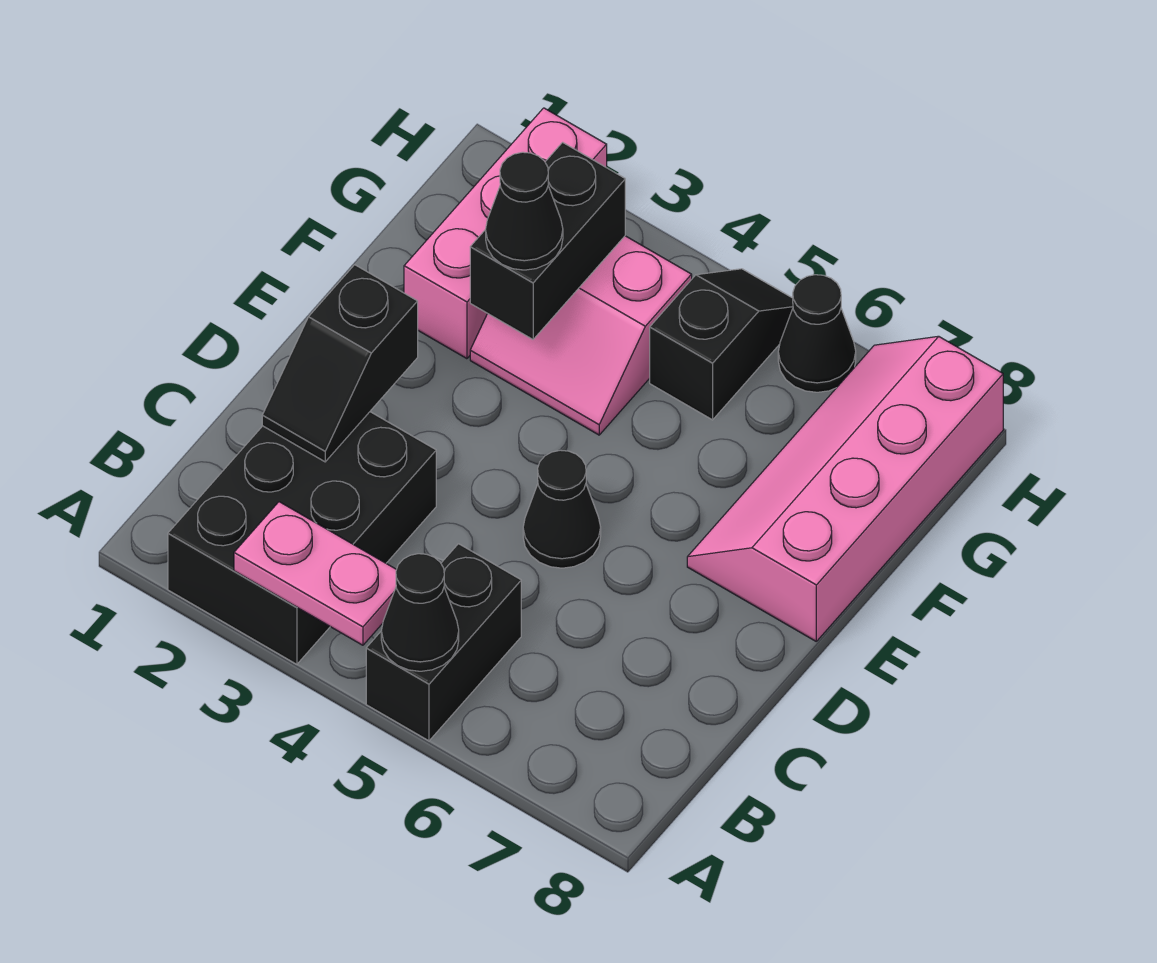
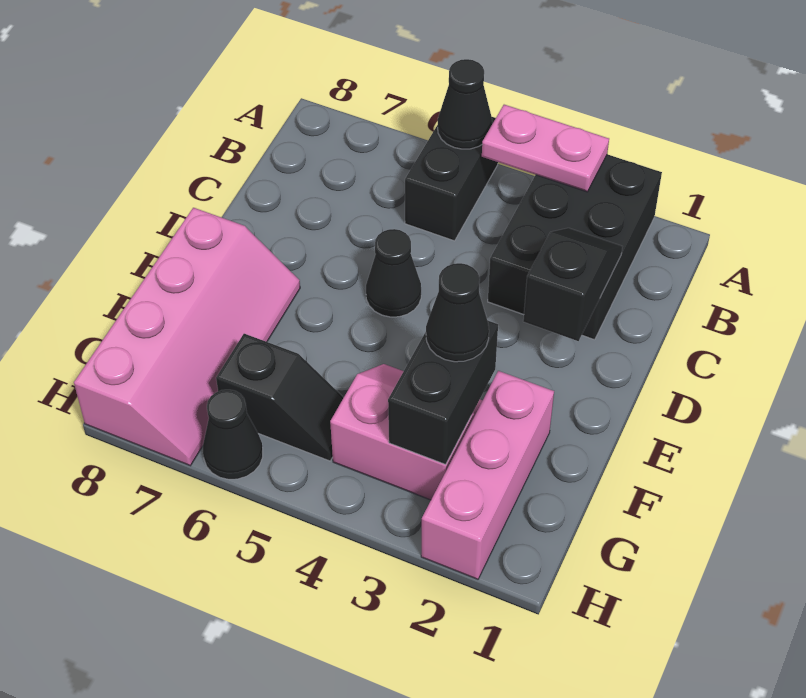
black 1x2 slope [650,269,793,420] -> black 1x2 slope turned to [216,334,344,461]

